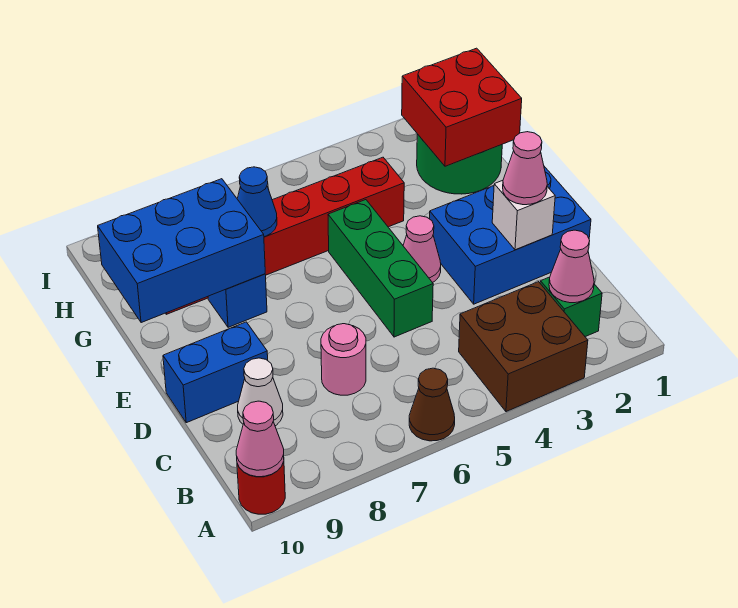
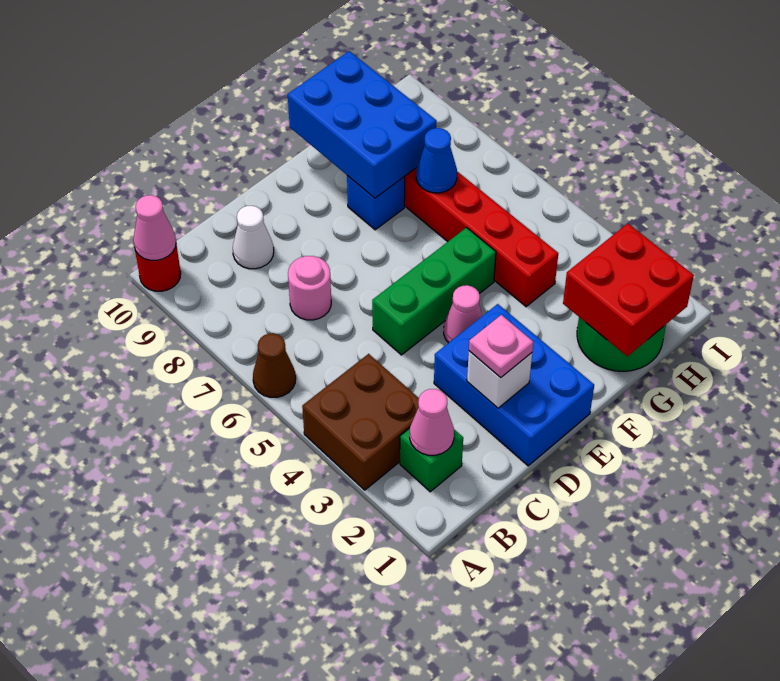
pink 1x1 cone [503,132,547,205] -> pink 1x1 plate [469,315,533,378]
blue 1x2 brick [163,322,268,423] -> none

